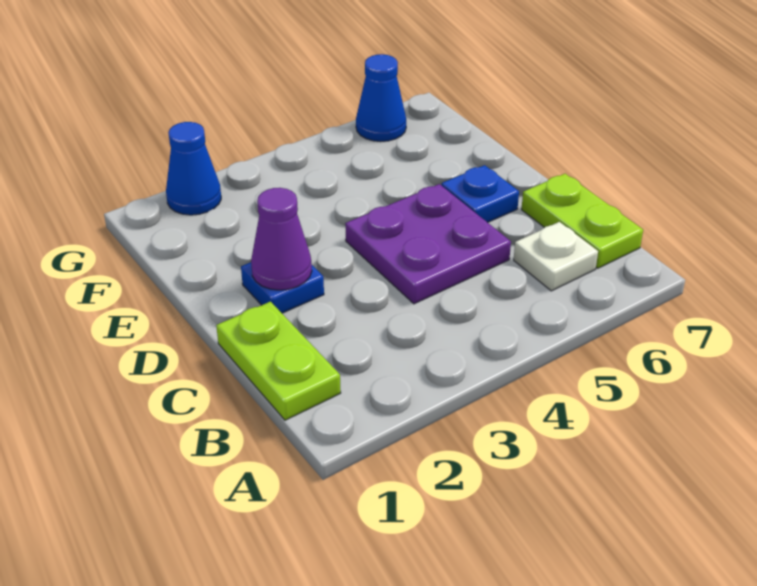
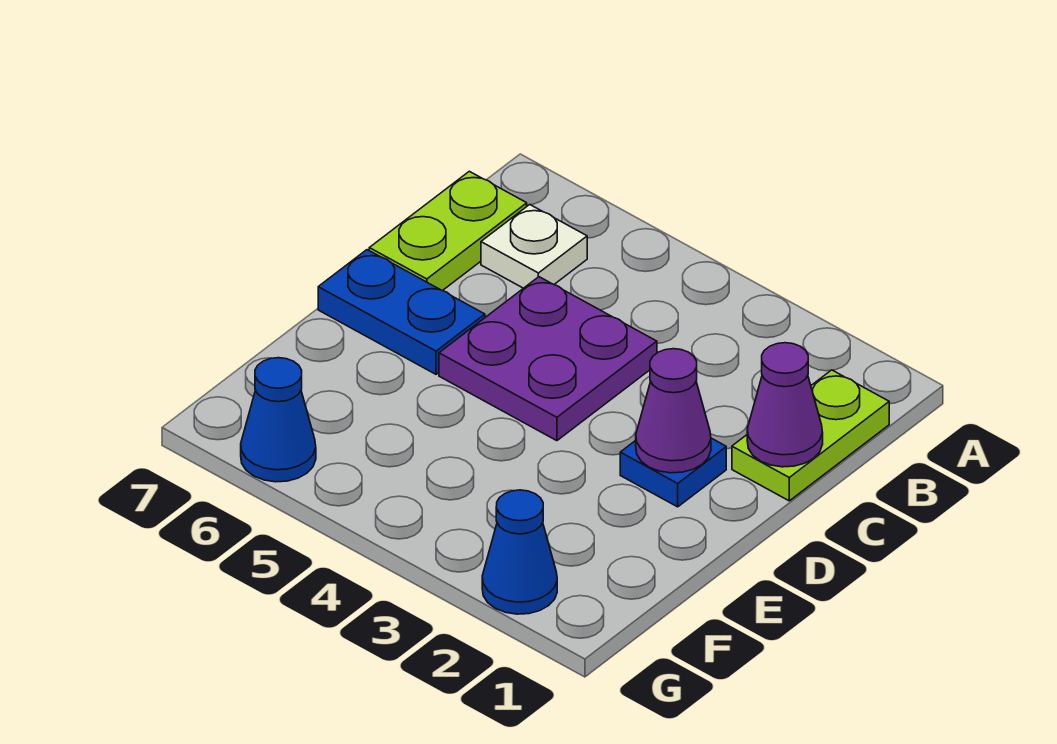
none -> purple 1x1 cone [747,343,823,467]
blue 1x1 plate [442,165,519,223] -> blue 1x2 plate [318,250,485,374]

